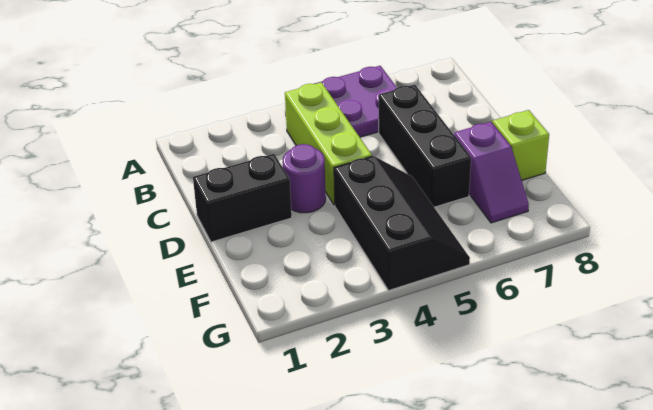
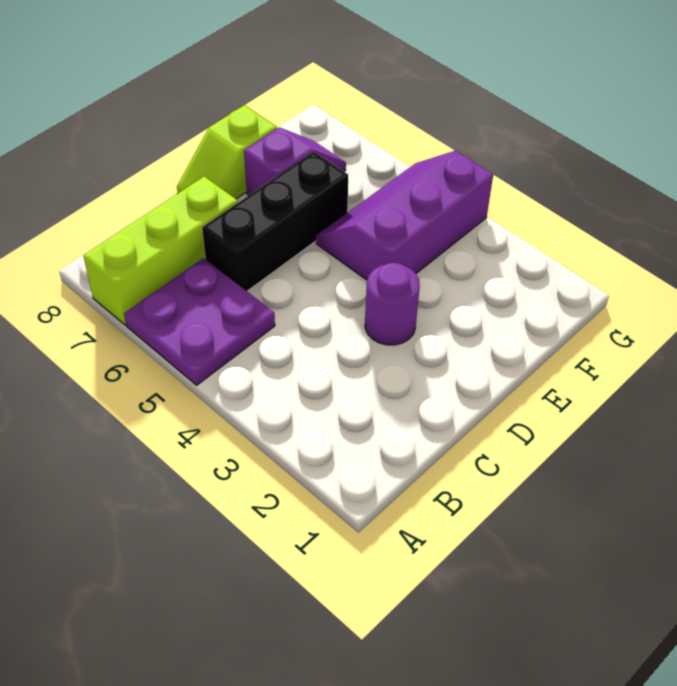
lime 1x3 brick [285,82,372,205] -> lime 1x3 brick moved to [83,176,238,325]
black 1x2 brick [193,154,292,242] -> none
black 2x3 slope [334,156,470,291] -> purple 2x3 slope [316,151,493,280]

